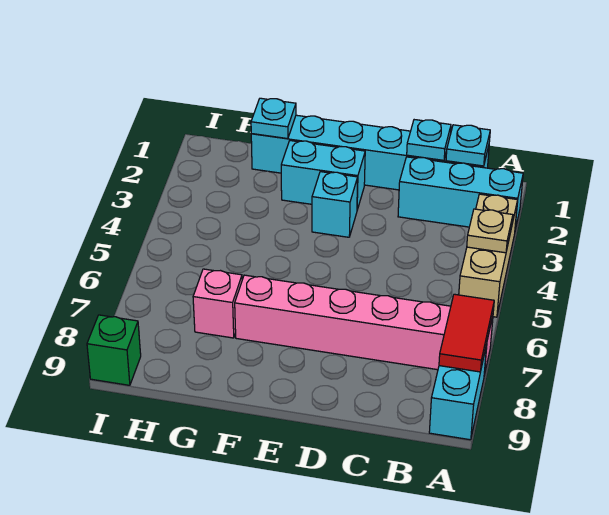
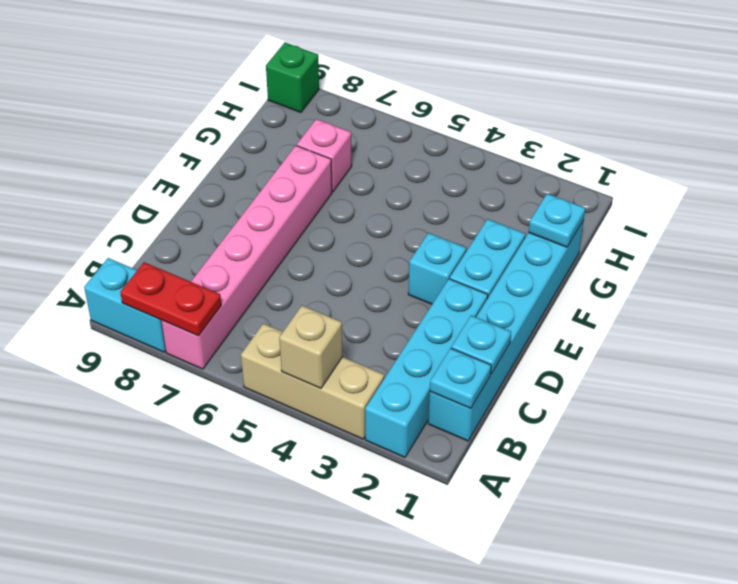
cyan 1x3 brick [398,157,523,230] -> cyan 1x4 brick [365,279,488,457]
tan 1x1 plate [467,209,513,253] -> tan 1x1 brick [279,306,343,389]
red 1x2 tile [439,294,494,372] -> red 1x2 plate [120,262,221,336]

